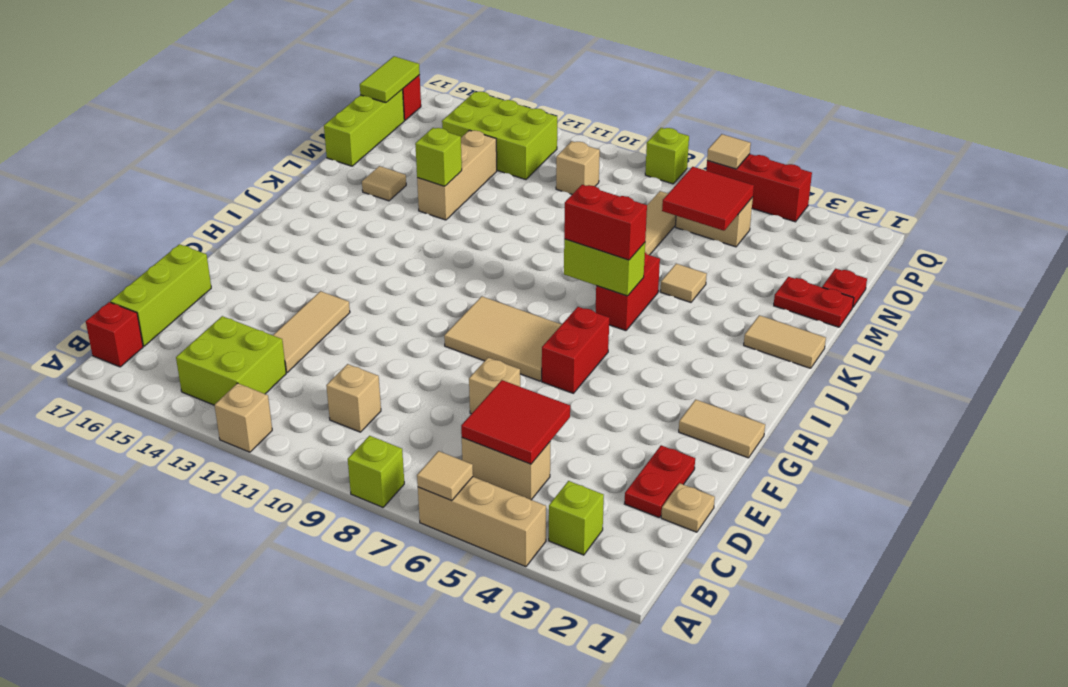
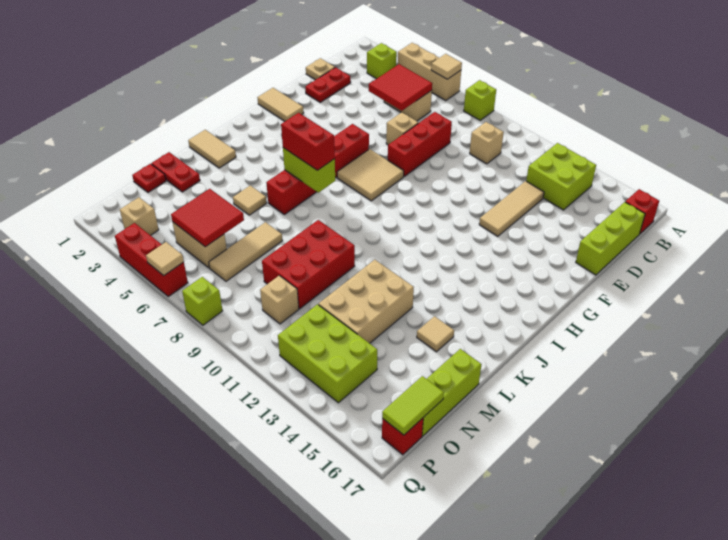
tan 1x1 brick [215,383,272,452] -> tan 1x1 brick moved to [120,197,159,235]
none -> red 1x3 brick [388,112,452,176]
tan 2x3 tile [444,296,562,381] -> tan 2x2 tile [337,149,404,201]
none -> red 2x3 brick [262,220,355,309]
tan 1x3 brick [417,130,497,220] -> tan 2x3 brick [319,260,414,343]
lime 1x1 brick [415,128,462,186] -> none

